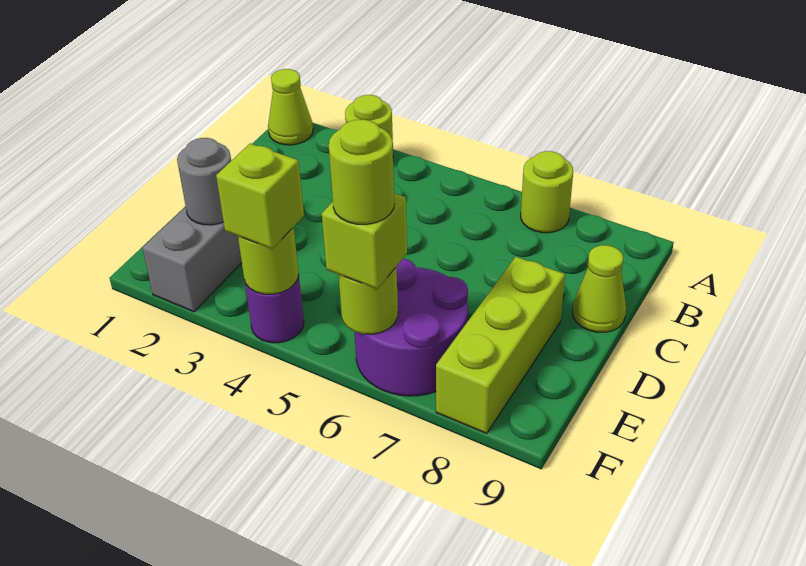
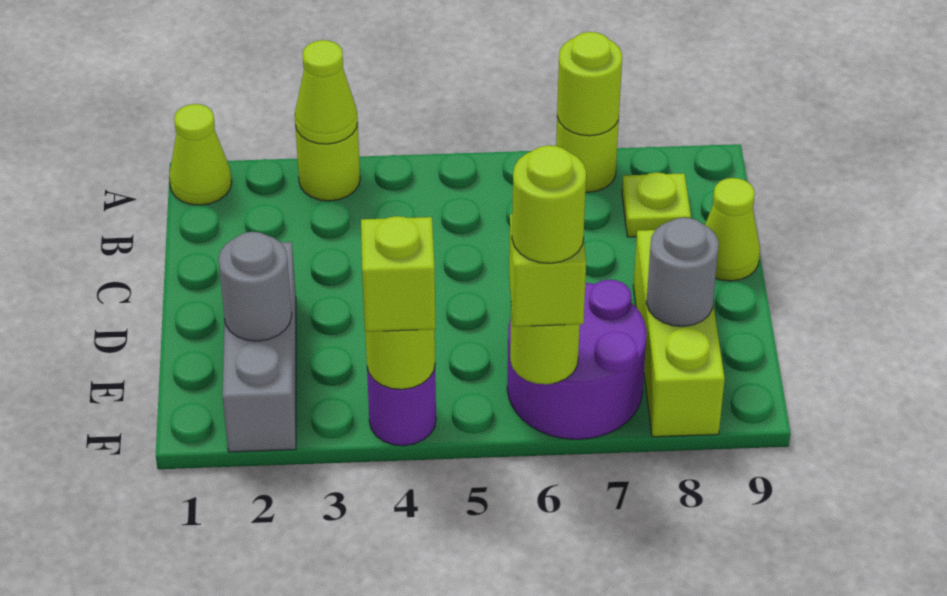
none -> lime 1x1 cone [295,40,358,144]
none -> lime 1x1 round brick [557,32,622,136]
none -> lime 1x1 plate [622,172,691,237]
none -> grey 1x1 round brick [646,217,719,326]

